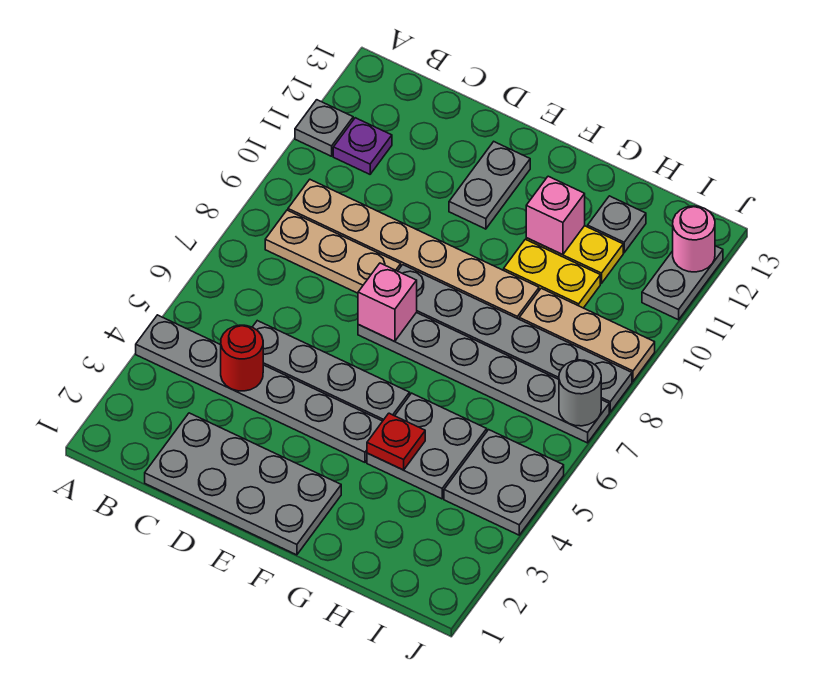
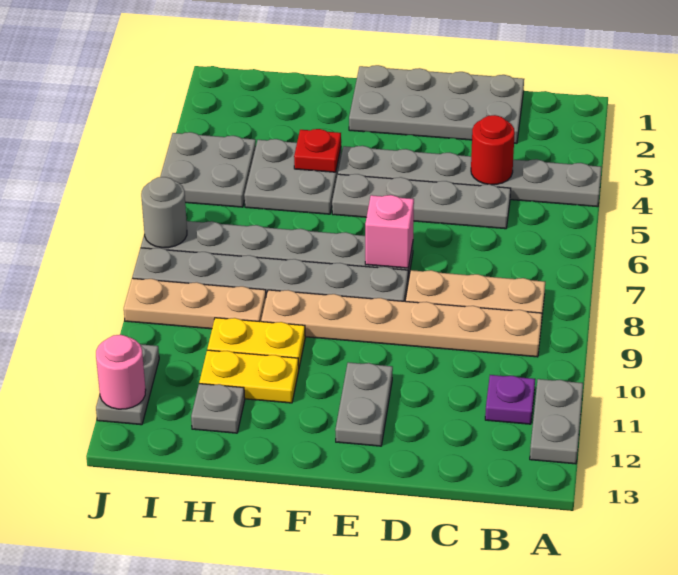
grey 1x1 plate [295,100,353,156] -> grey 1x2 plate [530,379,583,464]
pink 1x1 brick [526,176,585,255] -> none

